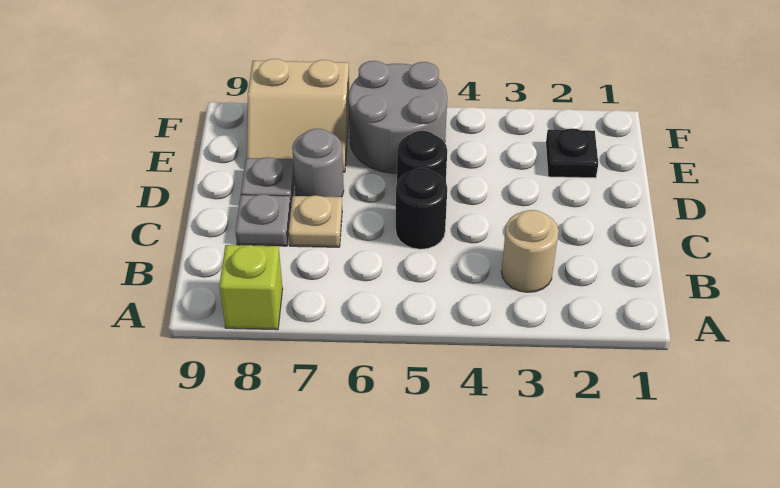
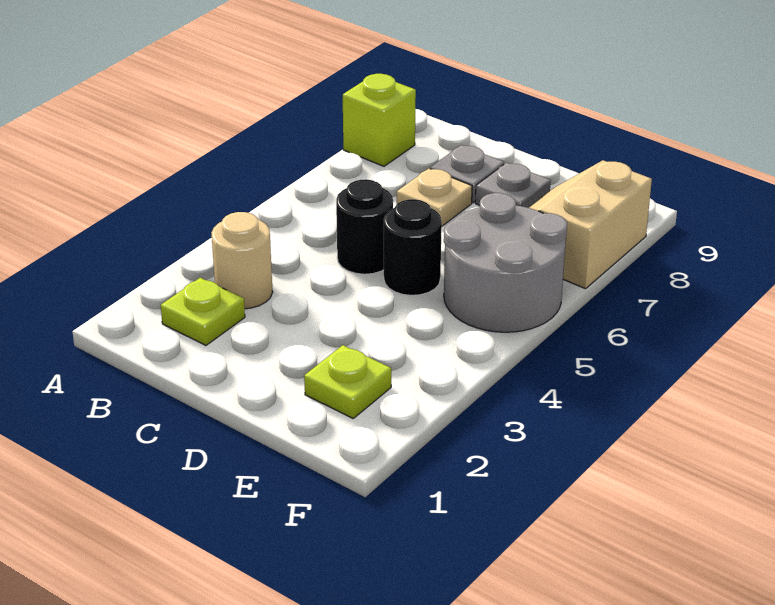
none -> lime 1x1 plate [161,278,245,345]
grey 1x1 round brick [292,129,344,197] -> none
black 1x1 plate [546,128,598,178] -> lime 1x1 plate [304,345,391,418]

